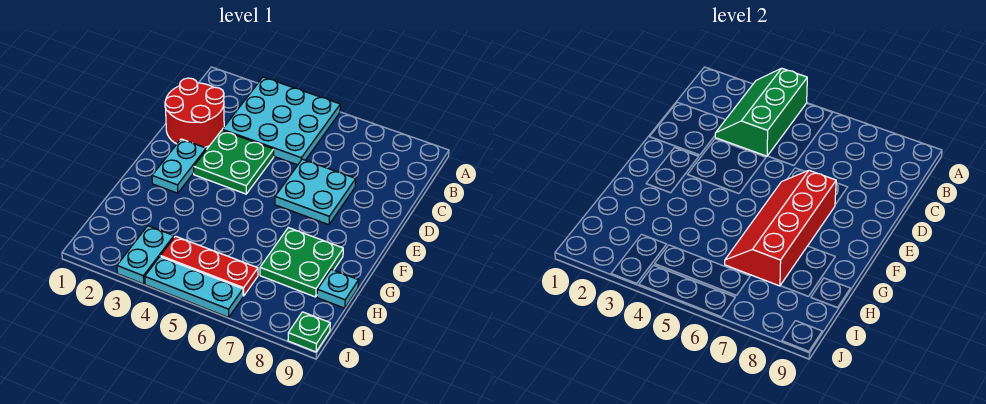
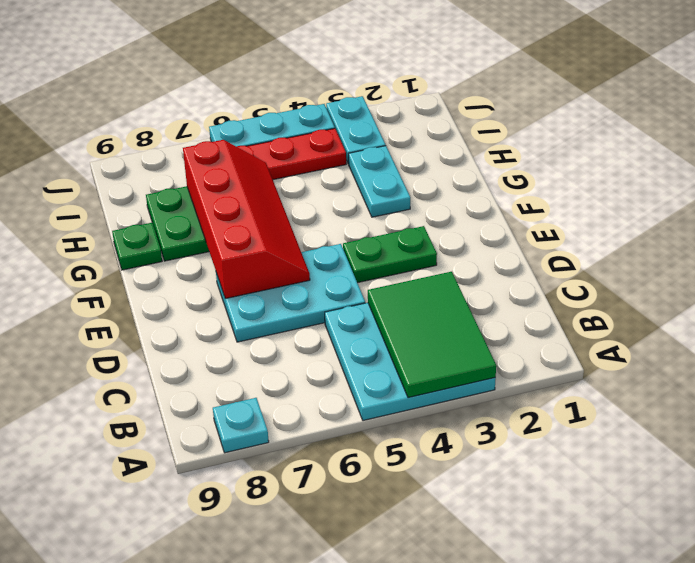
green 2x3 slope [715,68,807,156] -> green 2x3 tile [368,272,496,398]
red 2x2 round brick [165,78,224,147] -> none
green 2x2 plate [194,130,274,194] -> green 1x2 plate [343,226,437,283]
cyan 2x2 plate [275,159,356,225] -> cyan 2x3 plate [216,244,365,342]
cyan 1x2 plate [152,139,206,193] -> cyan 1x2 plate moved to [349,146,410,217]
cyan 1x1 plate [317,269,358,308] -> cyan 1x1 plate moved to [213,398,269,453]
green 1x1 plate [288,312,330,352] -> green 1x1 plate moved to [112,223,162,270]

